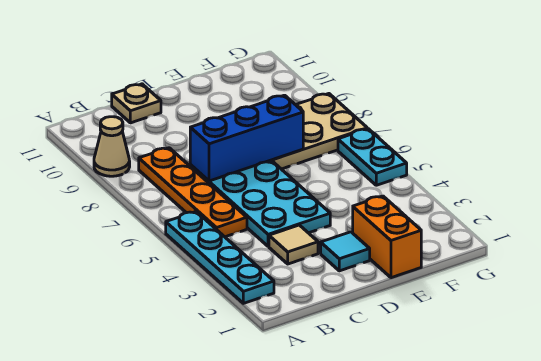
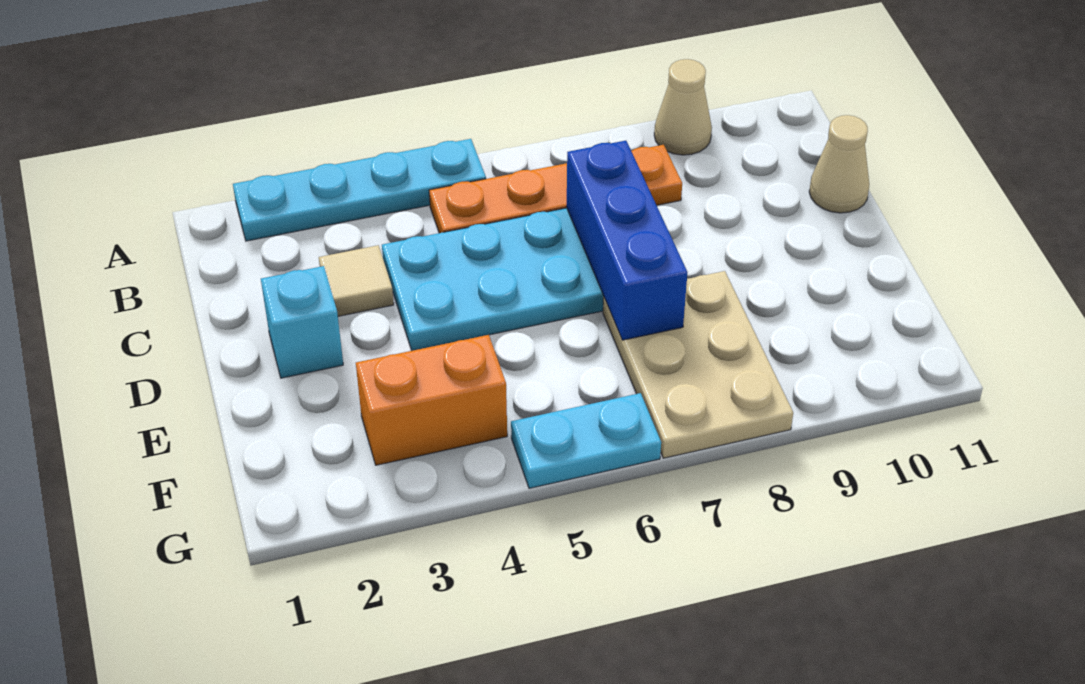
tan 1x1 plate [112,84,161,123] -> tan 1x1 cone [809,115,869,213]
cyan 1x1 tile [321,232,370,271] -> cyan 1x1 brick [261,266,343,378]
orange 1x2 brick [353,196,421,278] -> orange 1x2 brick moved to [356,335,507,465]

